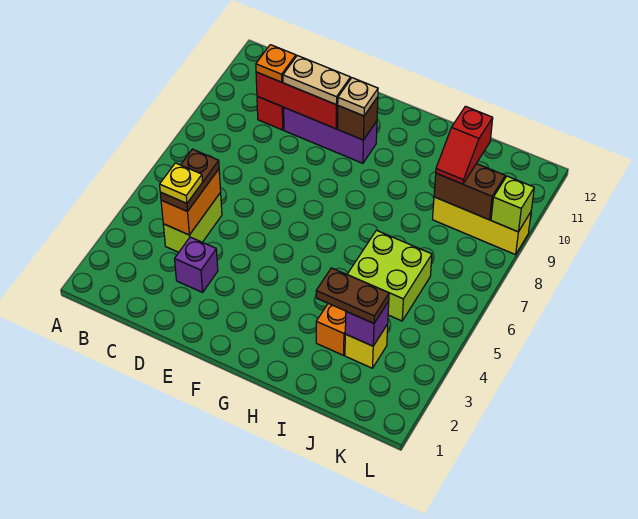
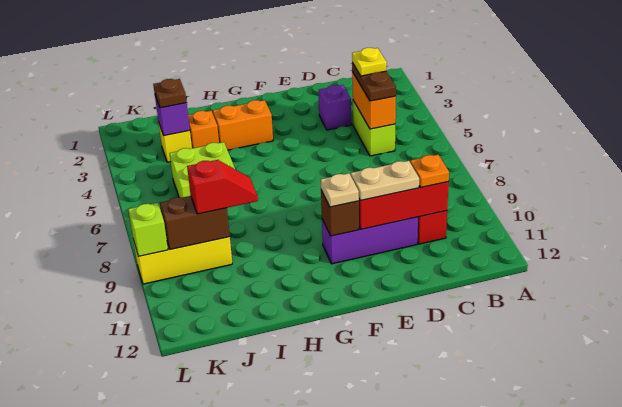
none -> orange 1x2 brick [213,100,273,150]
brown 1x2 plate [316,268,389,323] -> brown 1x1 plate [153,79,187,108]
red 1x2 slope [436,106,493,184] -> red 1x2 slope turned to [187,160,258,214]

